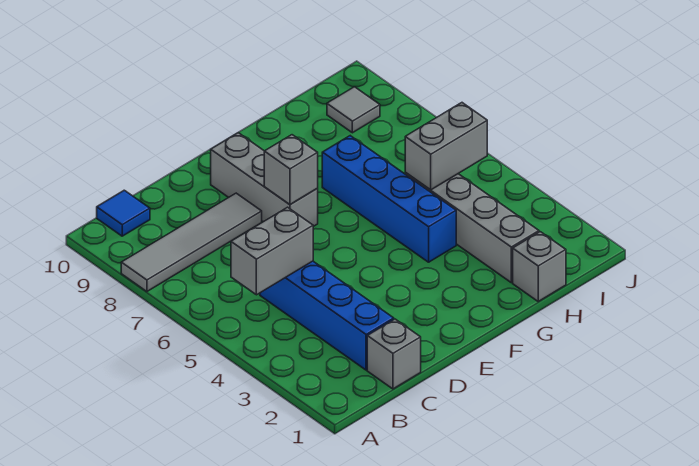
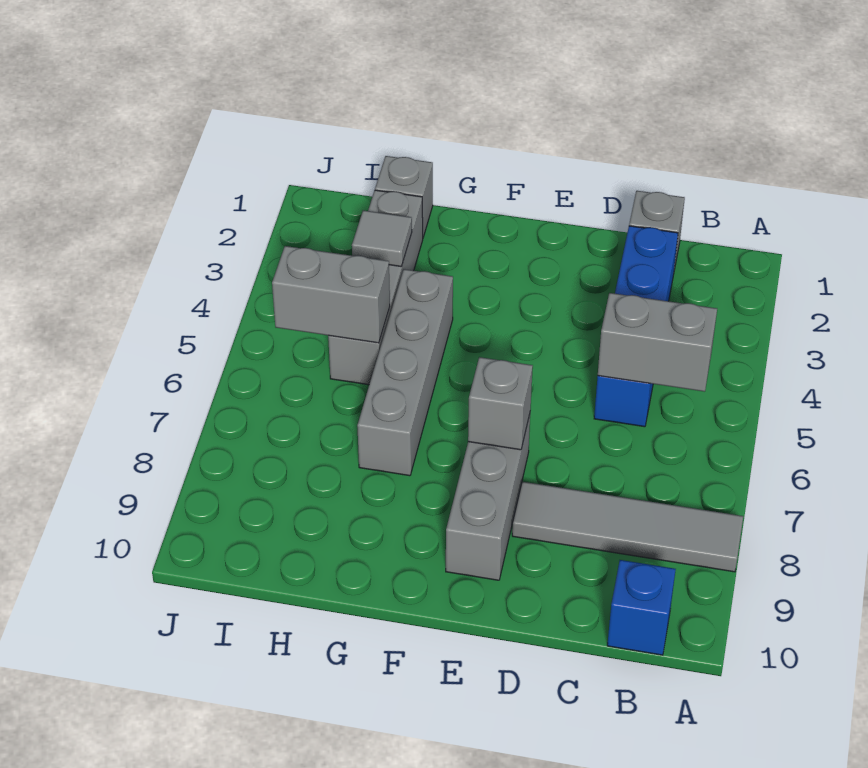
blue 1x1 tile [97,190,150,236] -> blue 1x1 brick [607,560,676,655]
blue 1x4 brick [322,136,456,262] -> grey 1x4 brick [357,269,453,476]
grey 1x1 tile [327,87,380,133] -> grey 1x1 tile moved to [352,210,412,267]

